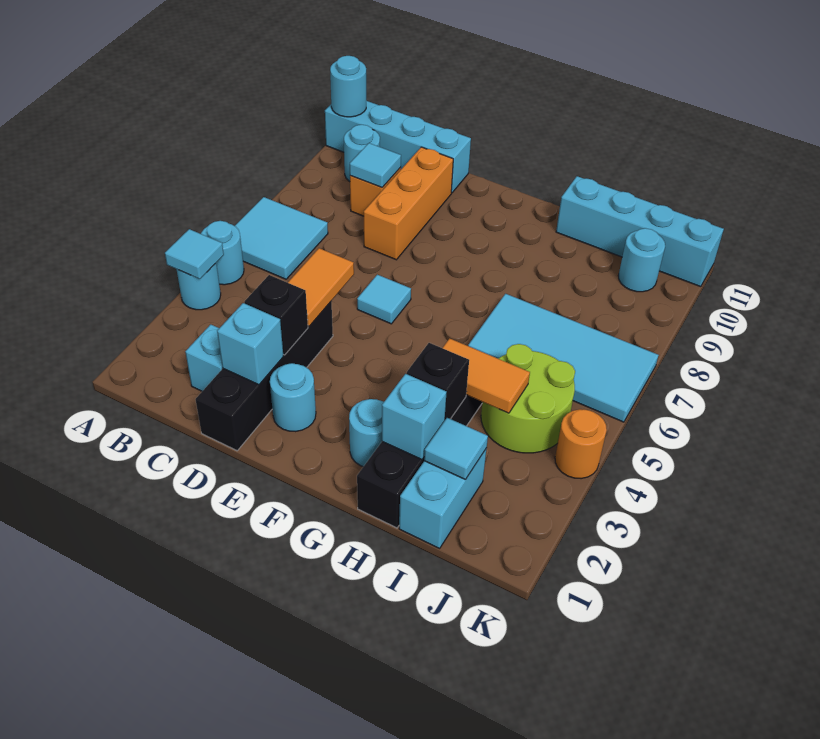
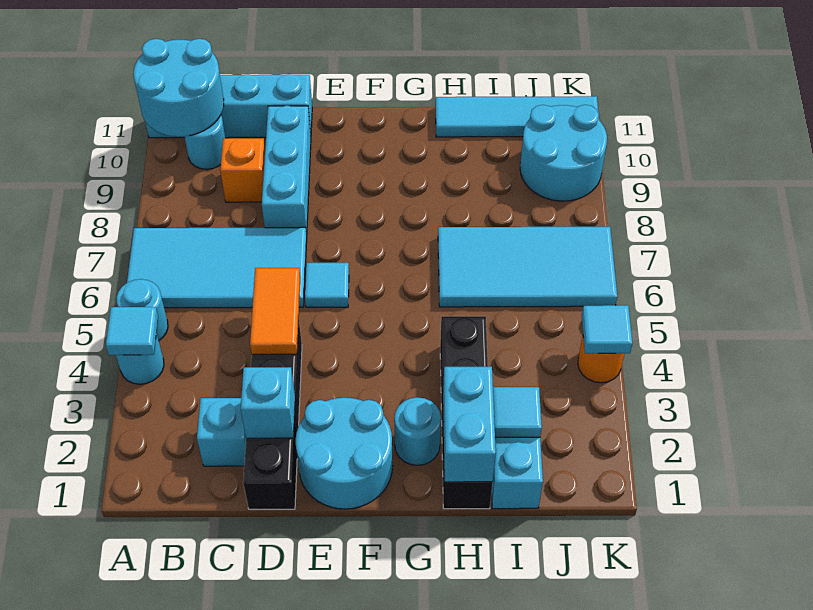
cyan 2x2 tile [235,197,328,279] -> cyan 2x4 tile [127,227,307,308]
cyan 1x1 round brick [330,56,366,117] -> cyan 2x2 round brick [133,39,224,137]
cyan 1x1 tile [350,143,401,188] -> cyan 1x1 tile moved to [582,305,632,353]
black 1x1 brick [244,275,308,355] -> none
orange 1x3 brick [364,147,453,260] -> cyan 1x3 brick [262,106,311,235]
cyan 1x1 round brick [270,363,316,432] -> cyan 2x2 round brick [296,398,393,509]
cyan 1x1 brick [382,374,447,460] -> cyan 1x2 brick [443,367,496,482]
black 1x1 brick [407,343,469,419] -> none
orange 1x2 tile [443,338,530,413] -> none
cyan 1x4 brick [556,176,724,287] -> cyan 1x4 tile [436,96,599,137]
lime 2x2 round brick [481,344,575,453] -> none
cyan 1x1 round brick [618,228,665,292] -> cyan 2x2 round brick [520,105,607,201]

